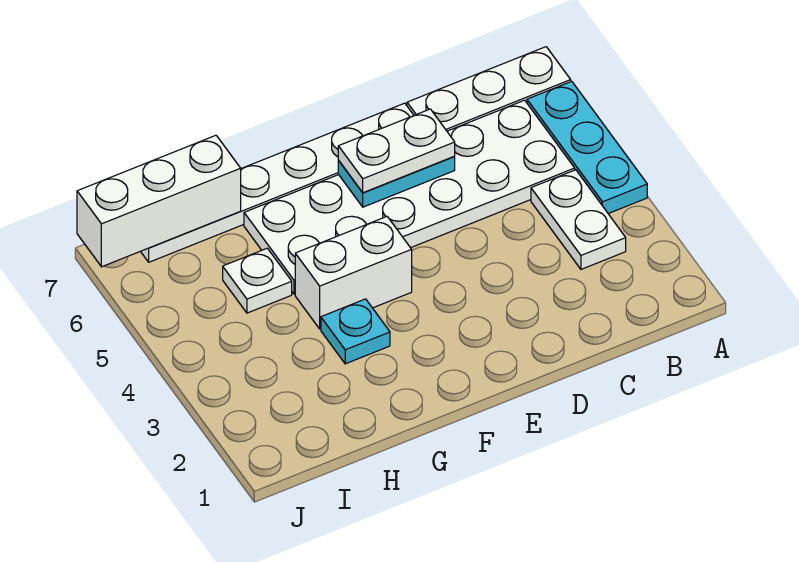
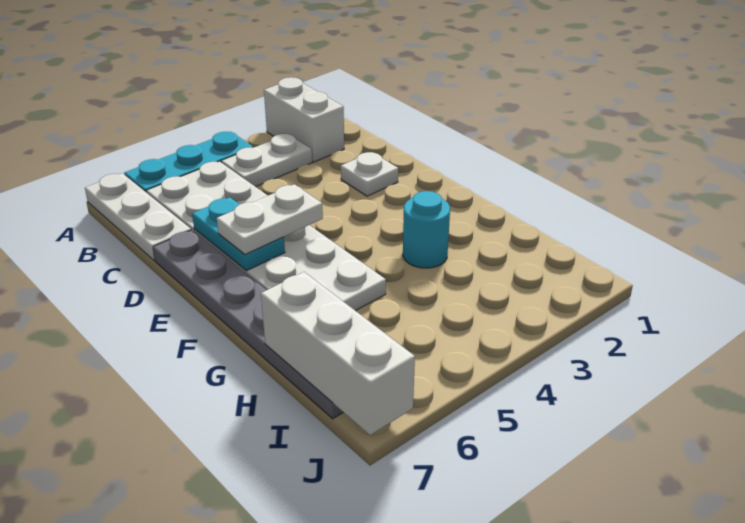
white 1x2 plate [338,109,455,193] -> white 1x2 plate turned to [217,184,323,255]
white 1x6 plate [140,103,414,262] -> grey 1x6 plate [153,230,343,419]
white 1x2 brick [295,217,412,329] -> white 1x2 brick moved to [264,77,344,162]
cyan 1x1 plate [321,299,390,364] -> cyan 1x1 round brick [403,191,450,268]
white 1x1 plate [223,248,292,313] -> white 1x1 plate moved to [341,152,398,196]

